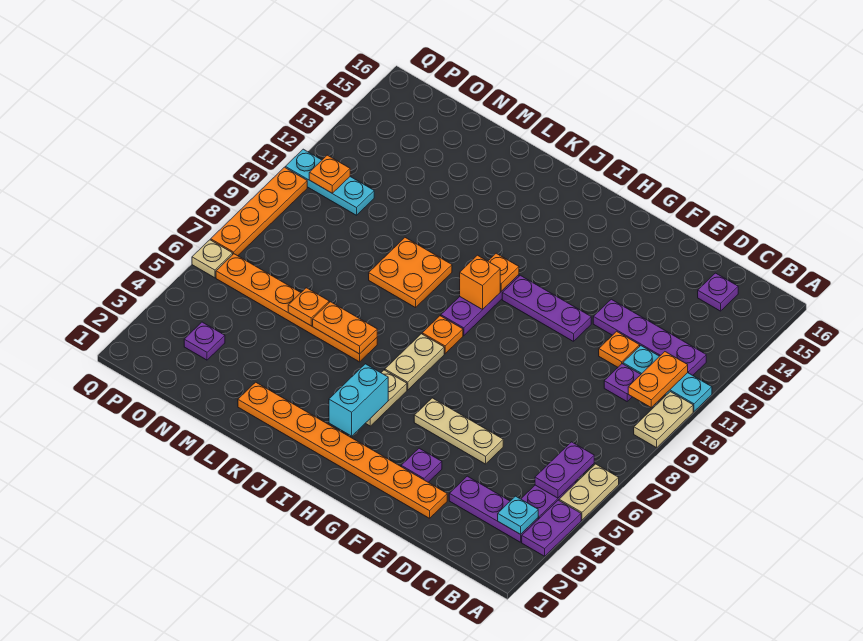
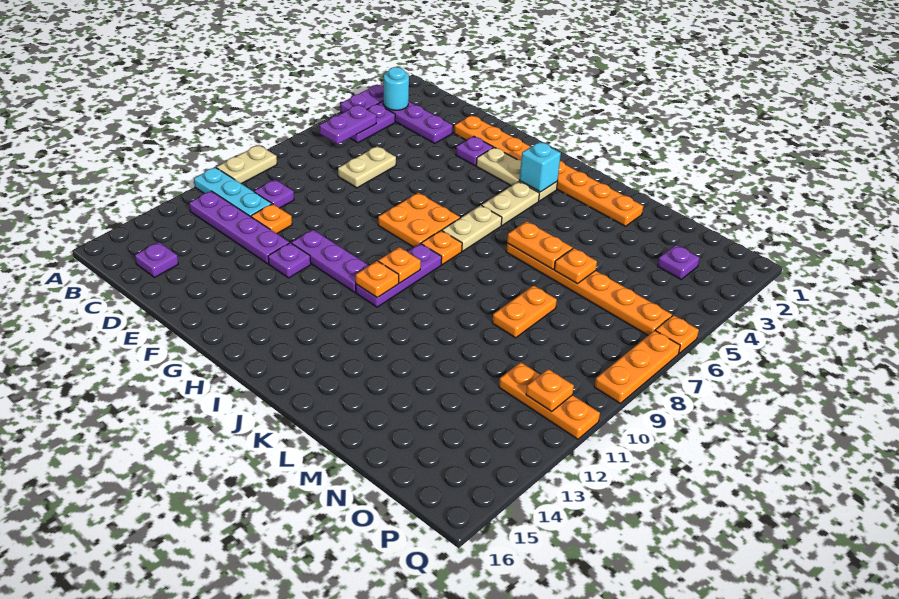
tan 1x2 plate [559,464,619,520] -> tan 1x2 plate moved to [338,146,396,188]
cyan 1x1 plate [498,496,538,534] -> cyan 1x1 round brick [383,67,409,110]
orange 1x2 plate [628,352,688,407] -> orange 1x2 plate moved to [492,285,557,338]
tan 1x3 plate [414,398,503,464] -> tan 1x3 plate moved to [476,147,557,201]
none -> purple 1x1 plate [268,243,311,278]
cyan 1x2 brick [329,364,388,436] -> cyan 1x1 brick [519,142,561,192]
orange 1x1 brick [460,255,500,309] -> orange 1x1 plate [378,247,421,283]
orange 2x2 plate [369,238,452,308] -> orange 2x2 plate moved to [378,193,460,247]
cyan 1x3 plate [285,149,374,215] -> orange 1x3 plate [499,362,600,439]
tan 1x1 plate [192,240,233,278] -> orange 1x1 plate [655,315,699,353]
orange 1x4 plate [211,167,307,256] -> orange 1x3 plate [595,331,680,403]

